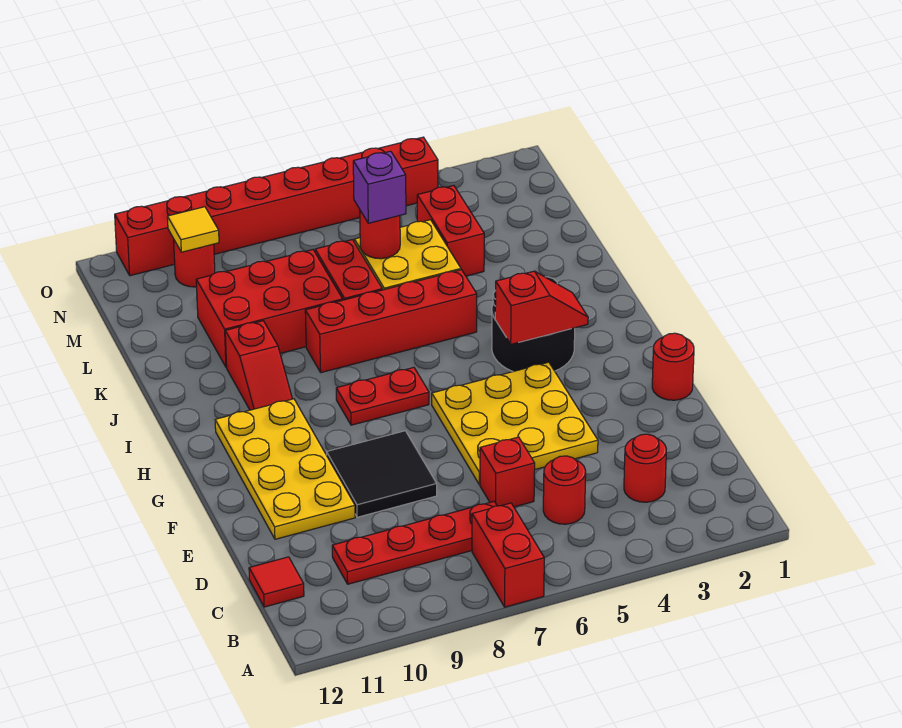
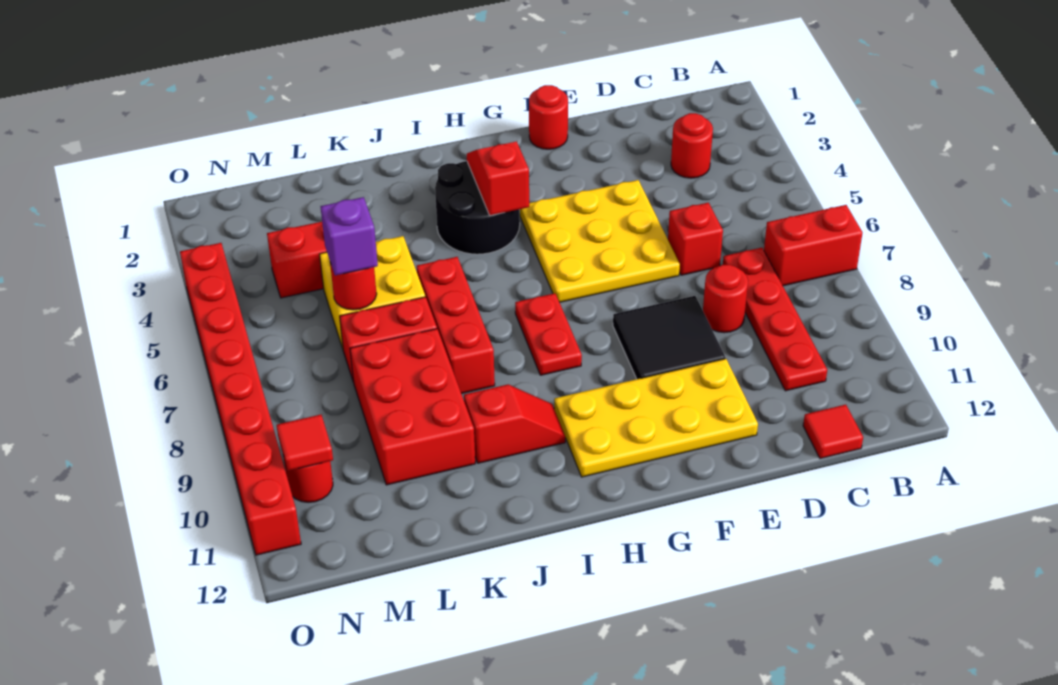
red 1x1 round brick [543,456,586,524] -> red 1x1 round brick moved to [703,264,748,333]
red 1x4 brick [305,270,477,373] -> red 1x3 brick [417,257,495,394]
yellow 1x1 tile [167,207,219,252] -> red 1x1 tile [277,415,333,471]

